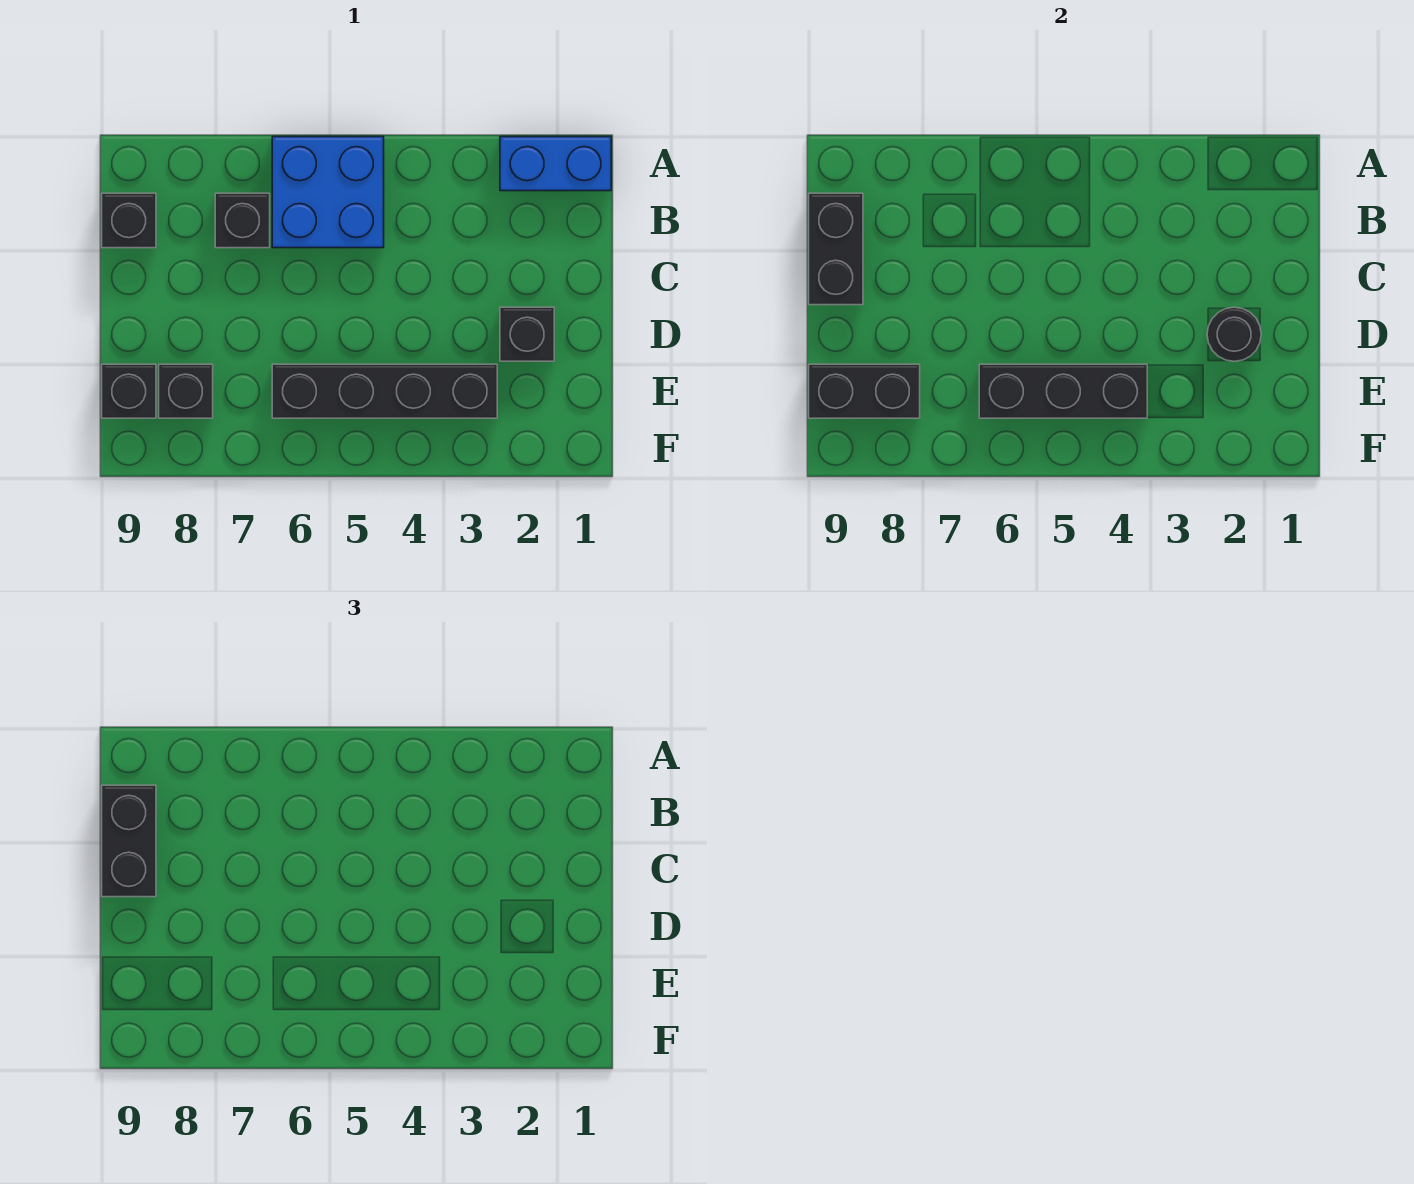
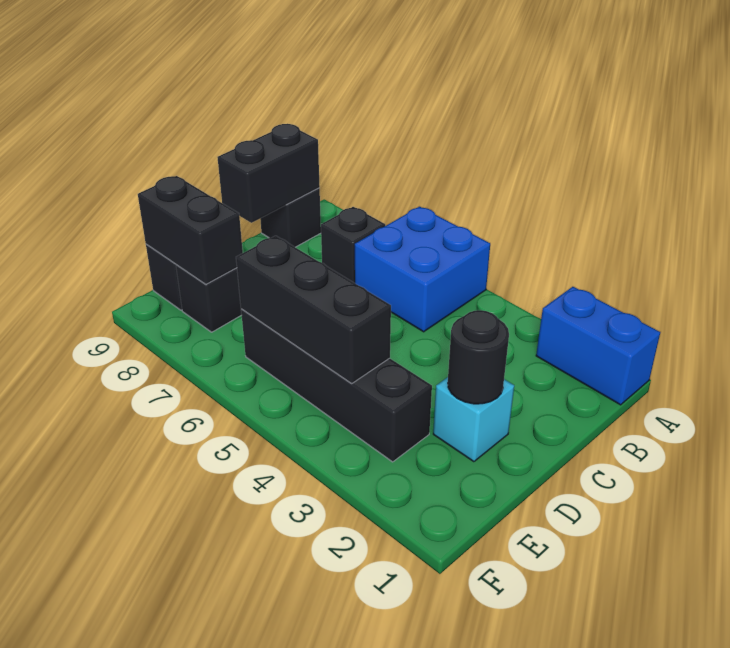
black 1x2 brick [102,785,156,897] -> none
black 1x1 brick [500,307,554,361] -> cyan 1x1 brick [433,377,514,462]

